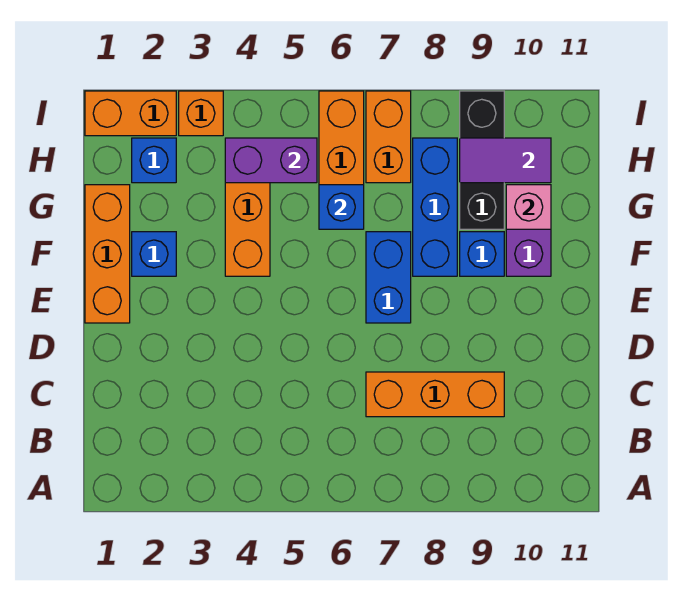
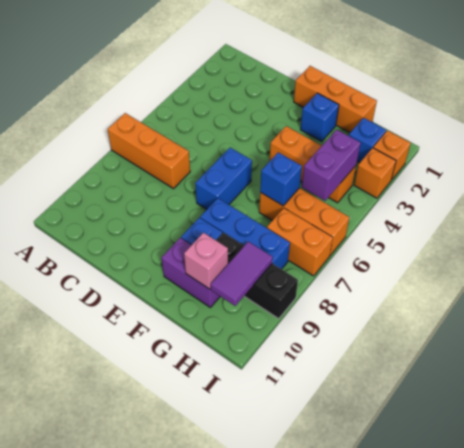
orange 1x3 brick [366,372,504,417] -> orange 1x3 brick turned to [108,113,190,189]
blue 1x2 brick [366,232,411,323] -> blue 1x2 brick turned to [195,148,252,209]
orange 1x2 brick [85,91,176,136] -> orange 1x1 brick [373,131,411,180]

